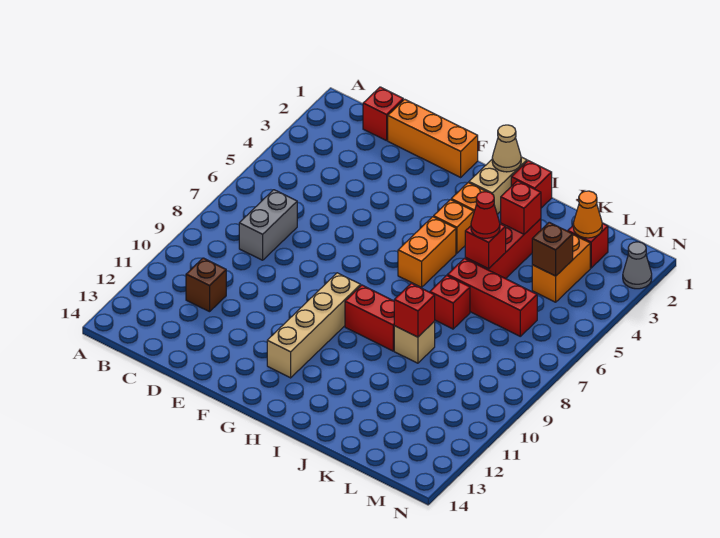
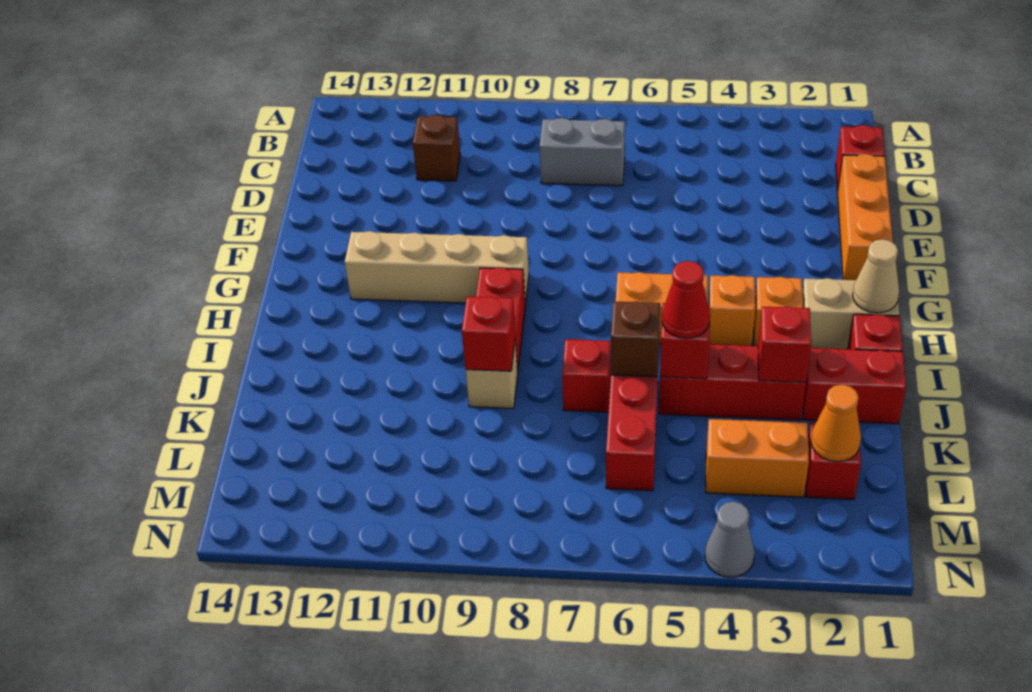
none -> red 1x2 brick [803,348,906,424]
brown 1x1 brick [532,222,573,276] -> brown 1x1 brick moved to [611,301,660,377]
grey 1x1 cone [623,242,652,289] -> grey 1x1 cone moved to [705,502,755,577]

